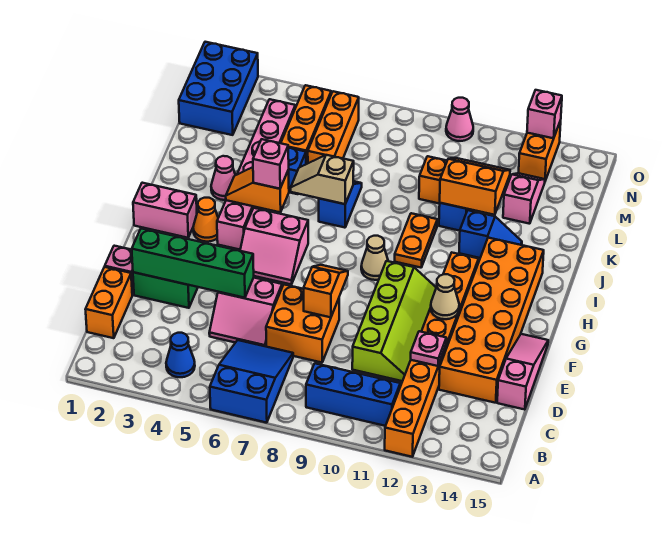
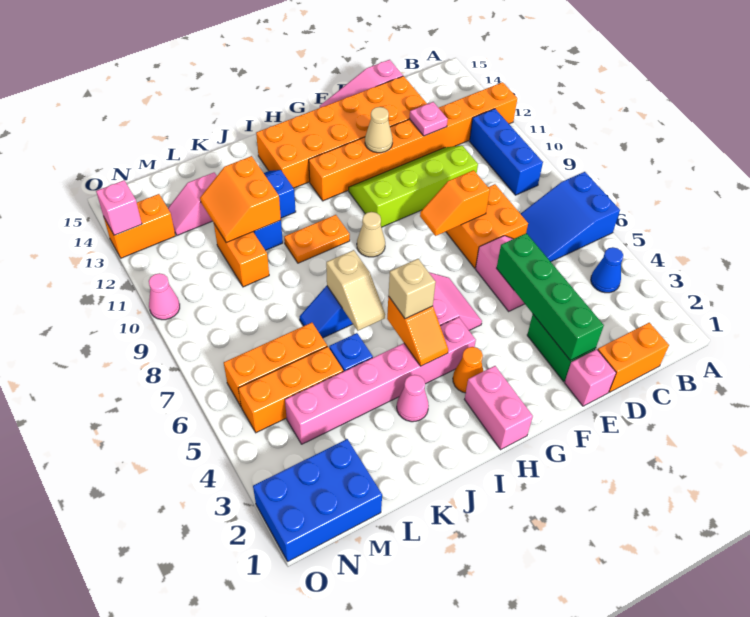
pink 1x1 brick [253,139,289,189] -> tan 1x1 brick [388,259,436,319]

